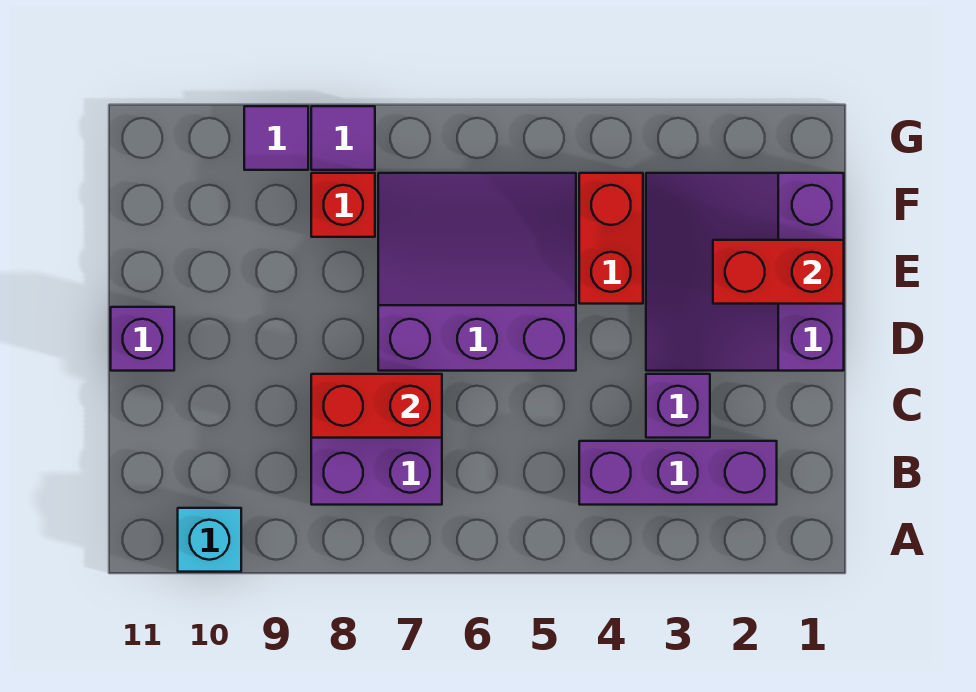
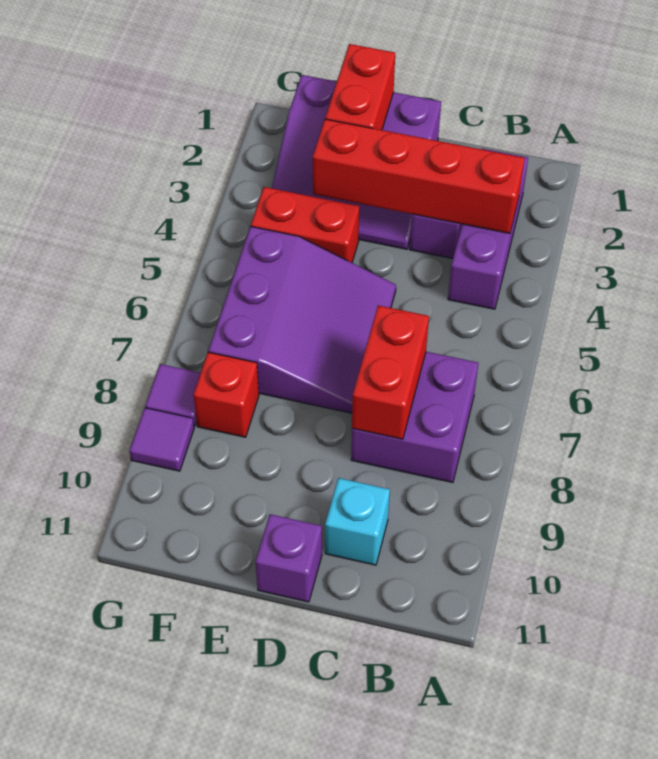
cyan 1x1 brick [178,508,241,572] -> cyan 1x1 brick moved to [325,478,390,565]
none -> red 1x4 brick [313,119,525,233]
purple 3x3 slope [378,173,576,371] -> purple 3x3 slope turned to [208,226,396,413]

